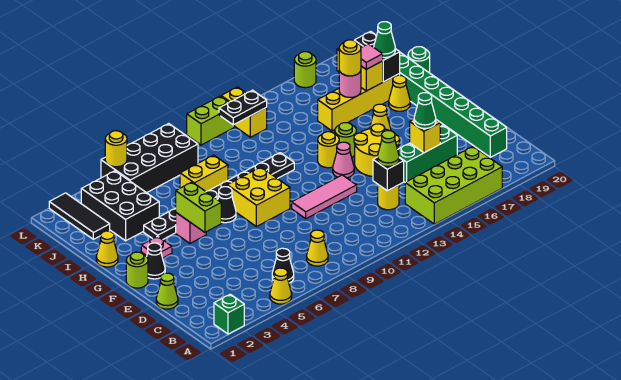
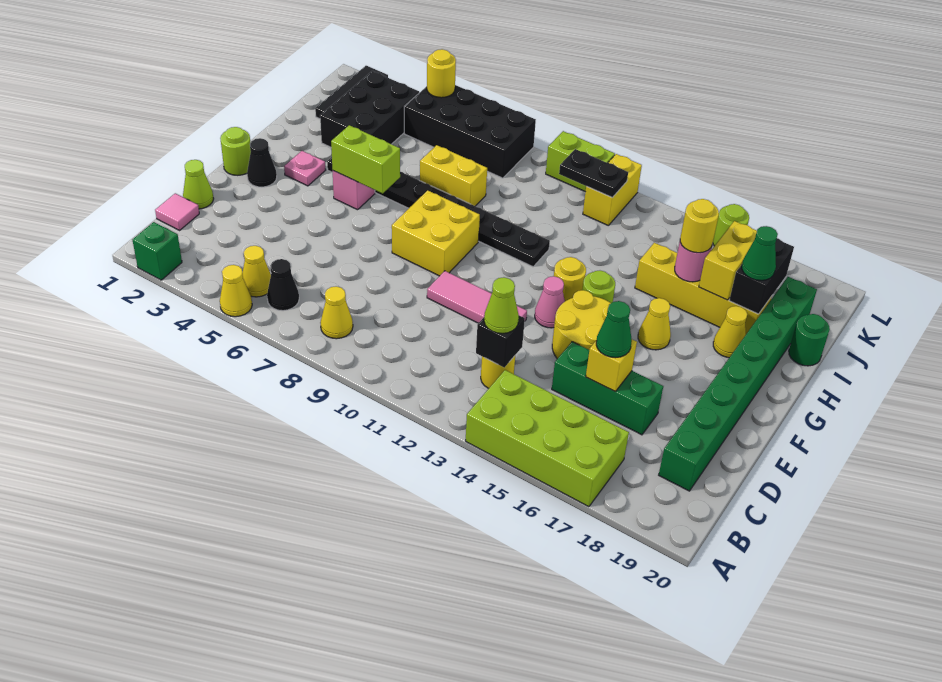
lime 1x2 brick [176,182,221,232] -> lime 1x2 brick turned to [331,125,400,193]
black 1x1 cone [218,187,236,223] -> none
yellow 1x1 cone [96,231,118,267] -> yellow 1x1 cone moved to [242,246,271,297]
pink 1x1 tile [361,44,383,69] -> pink 1x1 tile moved to [155,193,199,230]

